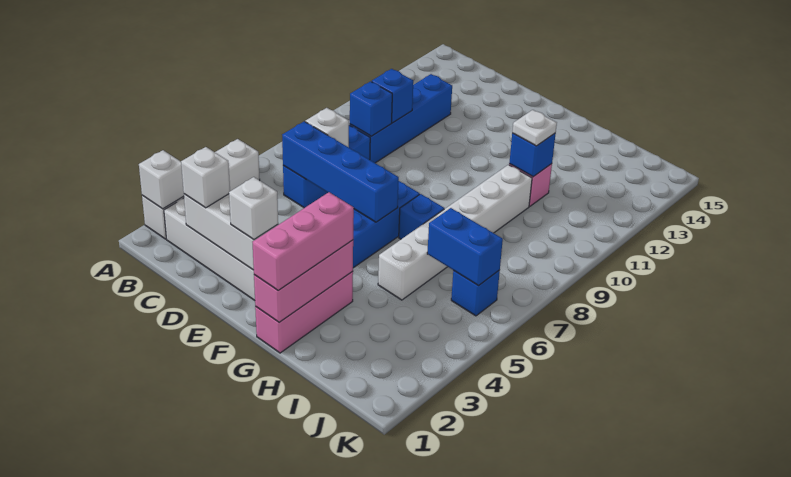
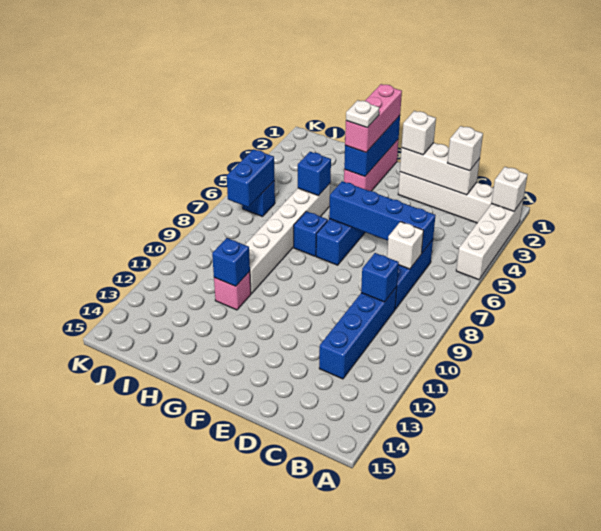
blue 1x1 brick [372,69,413,123] -> blue 1x1 brick moved to [298,152,331,196]
pink 1x3 brick [254,240,353,322] -> blue 1x3 brick [344,116,400,177]
white 1x1 plate [512,110,557,146] -> white 1x1 plate moved to [346,100,379,128]
blue 1x2 brick [427,208,503,286] -> blue 1x2 brick turned to [227,149,275,207]

